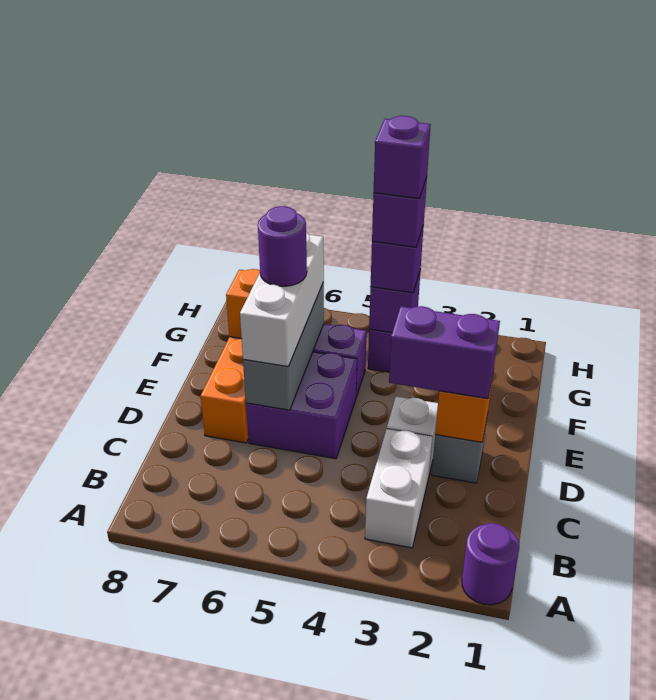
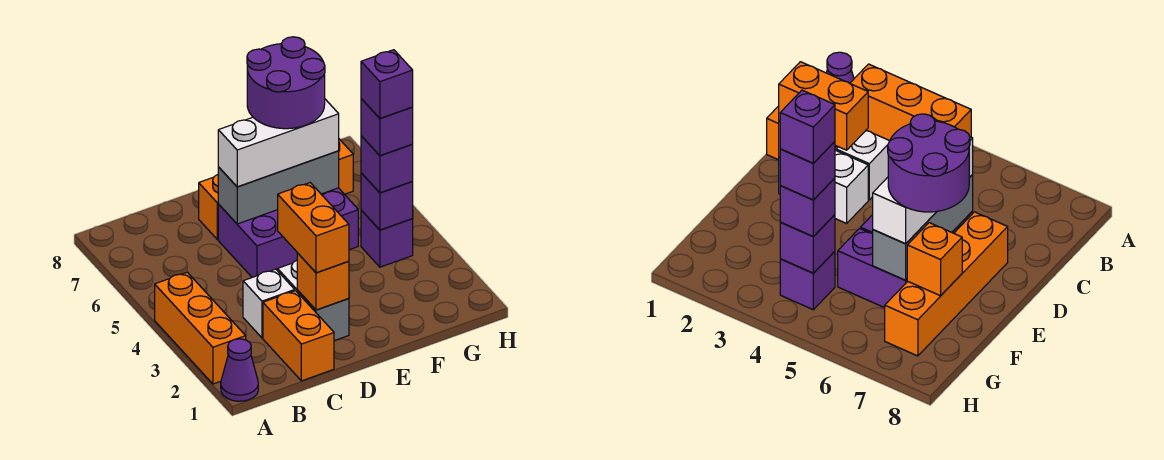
purple 1x1 round brick [462,523,519,605] -> purple 1x1 cone [221,339,258,401]
none -> orange 1x3 brick [155,272,246,384]
white 1x2 brick [365,429,432,548] -> white 1x1 brick [243,269,295,338]
none -> orange 1x2 brick [263,291,334,381]
purple 1x2 brick [389,306,500,399] -> orange 1x2 brick [278,183,349,273]
purple 1x1 round brick [258,206,307,286] -> purple 2x2 round brick [247,37,325,129]

